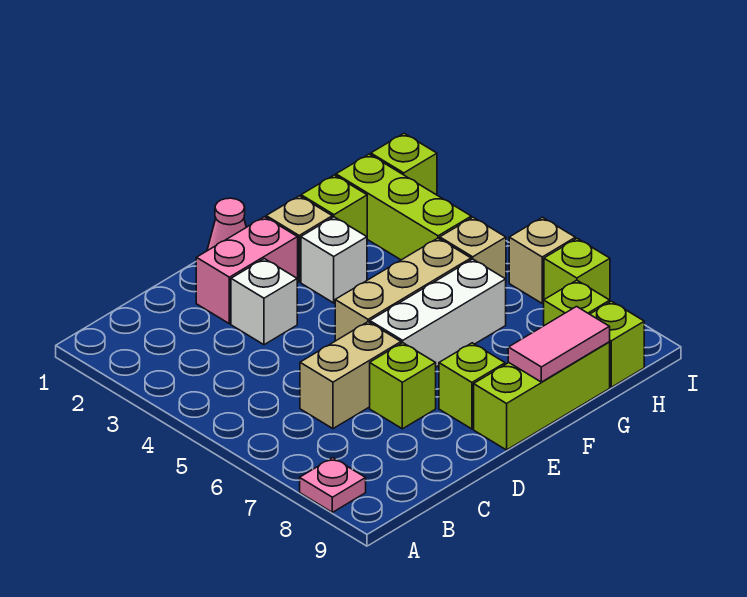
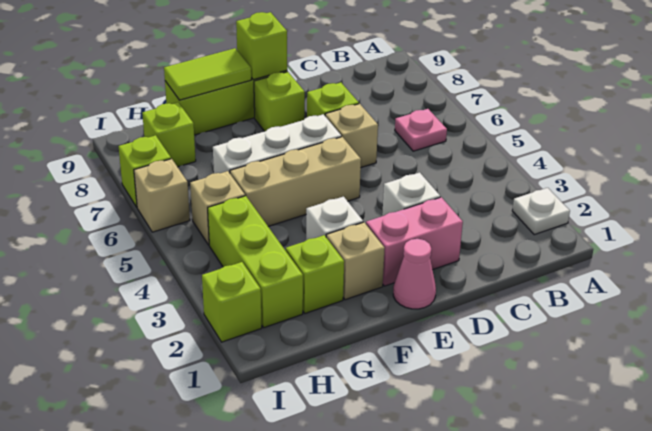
none -> white 1x1 plate [512,188,570,235]
pink 1x1 plate [300,458,366,512] -> pink 1x1 plate moved to [395,109,447,151]
tan 1x2 brick [300,322,401,429] -> tan 1x1 brick [325,104,378,167]
pink 1x2 tile [508,307,610,382] -> lime 1x2 tile [164,48,251,100]
lime 1x1 brick [590,301,644,387] -> lime 1x1 brick moved to [236,12,287,80]

